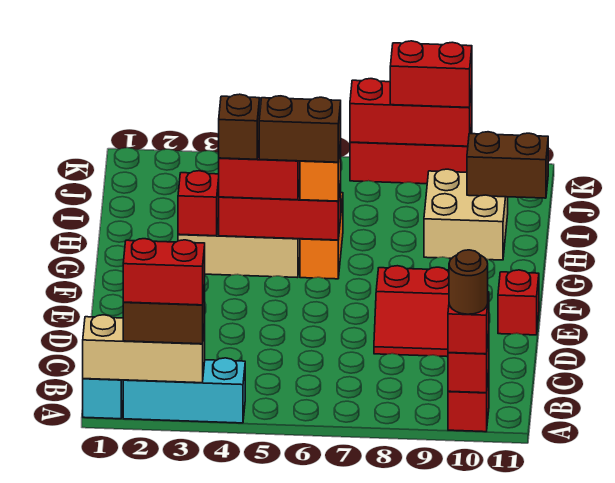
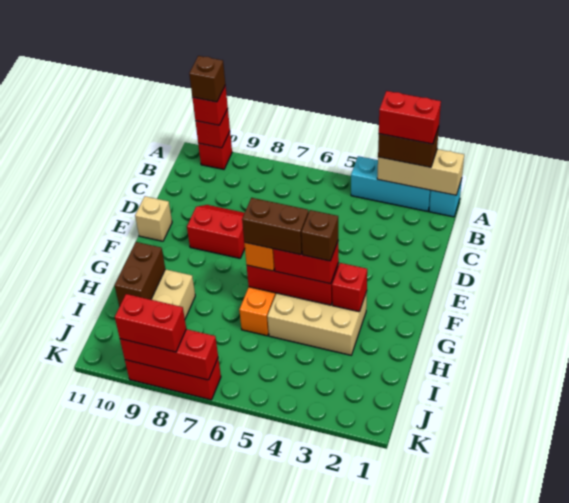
brown 1x1 round brick [449,250,488,314] -> brown 1x1 brick [189,56,225,102]
red 1x1 brick [498,270,539,335] -> tan 1x1 brick [135,196,172,241]
brown 1x2 brick [467,132,548,198] -> brown 1x2 brick turned to [115,242,165,306]

